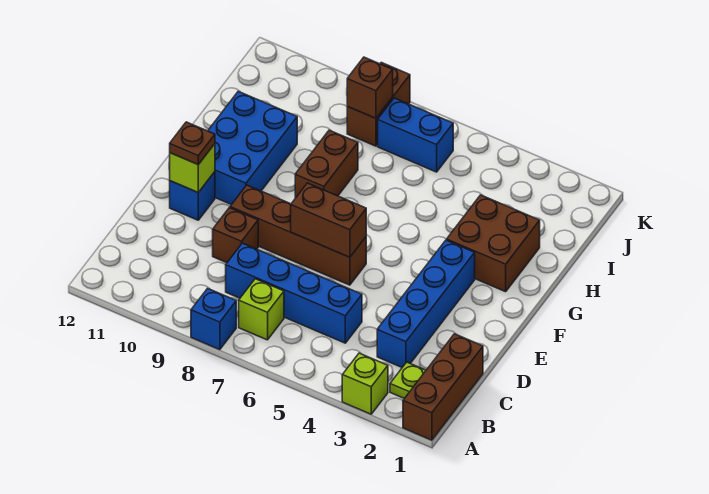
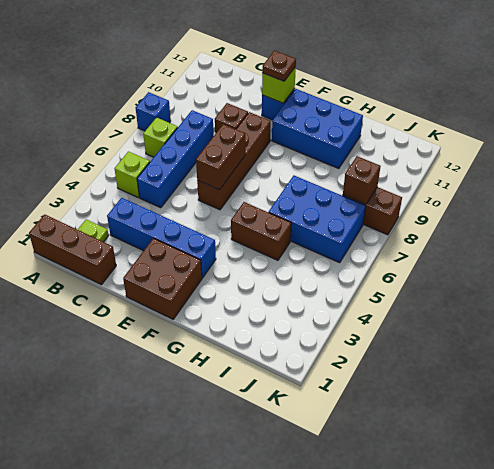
lime 1x1 brick [342,353,388,414] -> lime 1x1 brick moved to [115,152,150,198]
brown 2x2 brick [447,195,540,292] -> brown 2x2 brick moved to [123,238,202,319]
brown 1x2 brick [295,130,358,198] -> brown 1x2 brick moved to [231,202,291,260]
blue 1x2 brick [378,98,453,172] -> blue 2x3 brick [269,176,366,263]

